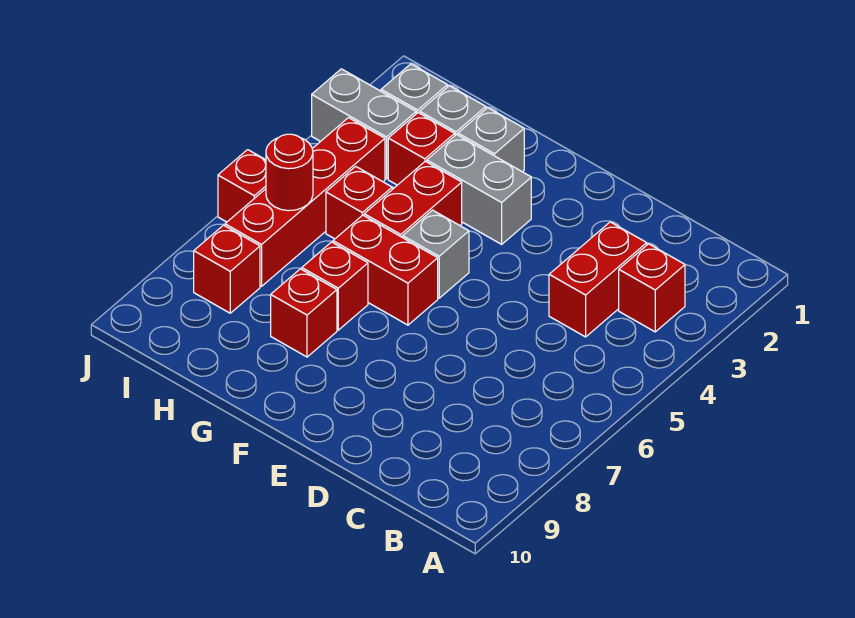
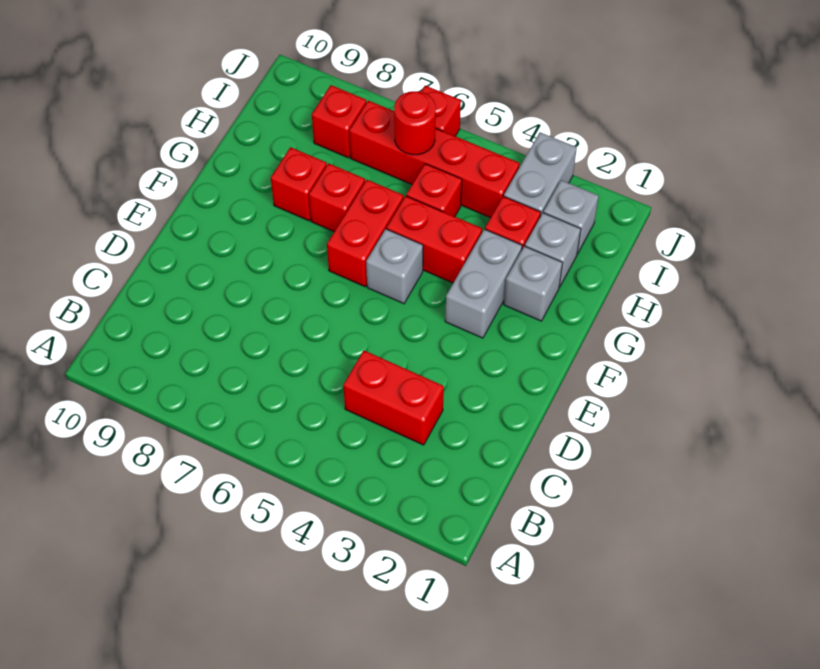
red 1x1 brick [619,244,685,332] -> none

